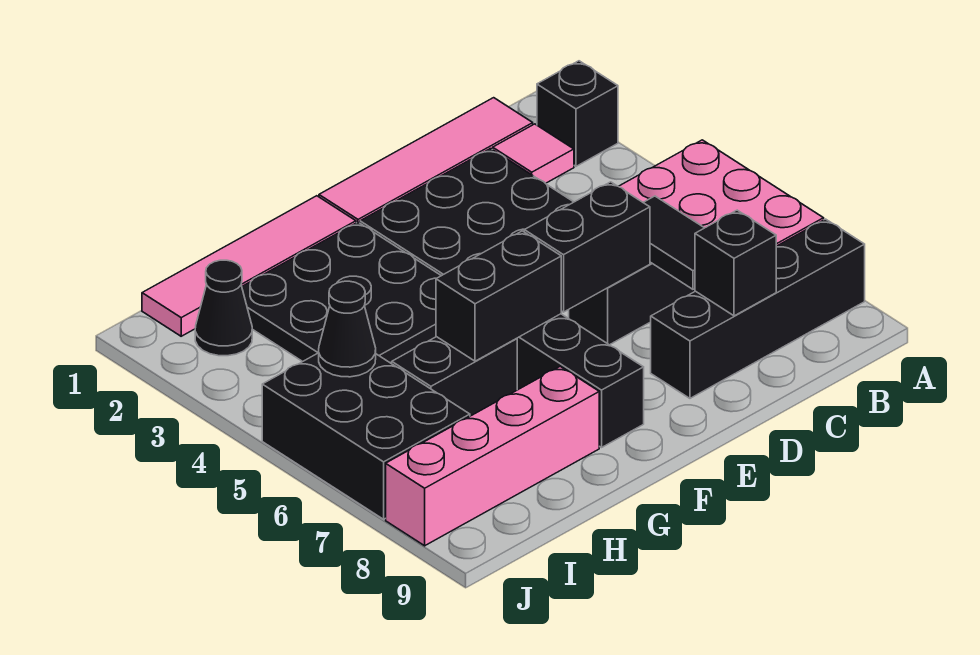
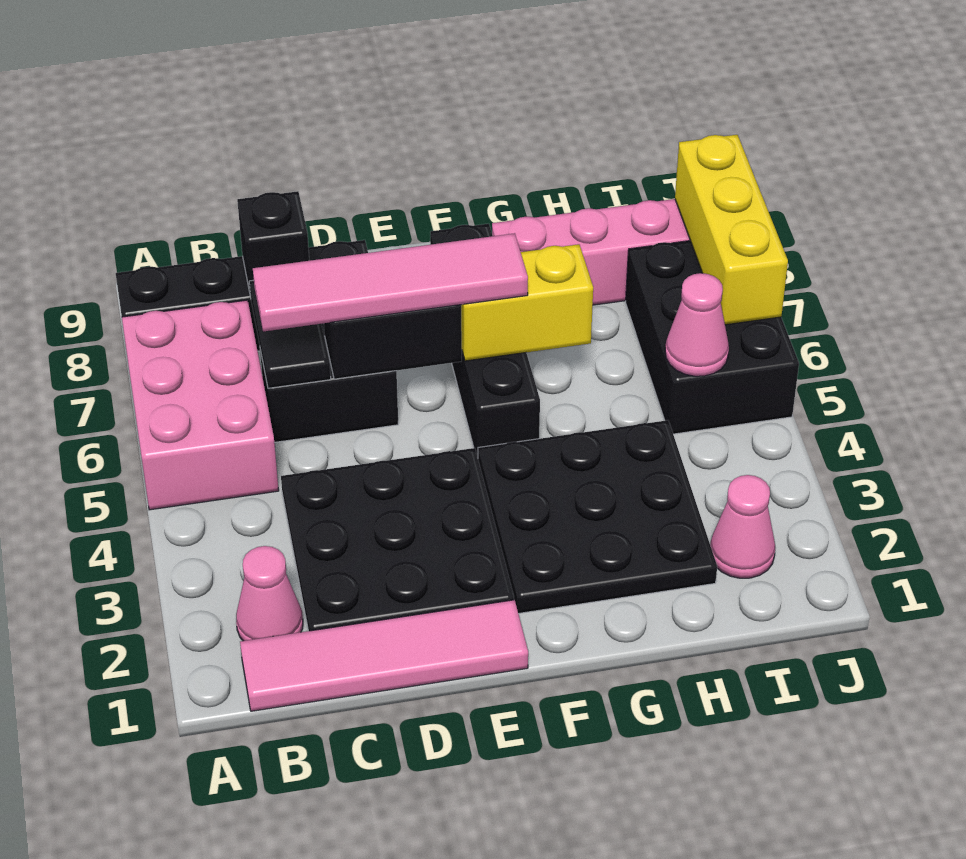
black 1x1 brick [537,61,618,166] -> none
pink 1x1 tile [493,124,574,183] -> pink 1x1 cone [236,546,303,641]
pink 1x4 tile [142,196,356,336] -> pink 1x4 tile moved to [253,233,528,331]
black 1x2 brick [436,231,561,361] -> yellow 1x2 brick [461,244,593,361]
black 1x2 brick [392,337,517,416] -> none
black 1x1 cone [195,260,252,356] -> pink 1x1 cone [710,475,775,578]
black 1x1 cone [319,281,376,377] -> pink 1x1 cone [665,273,729,376]
none -> yellow 1x3 brick [675,135,788,325]

